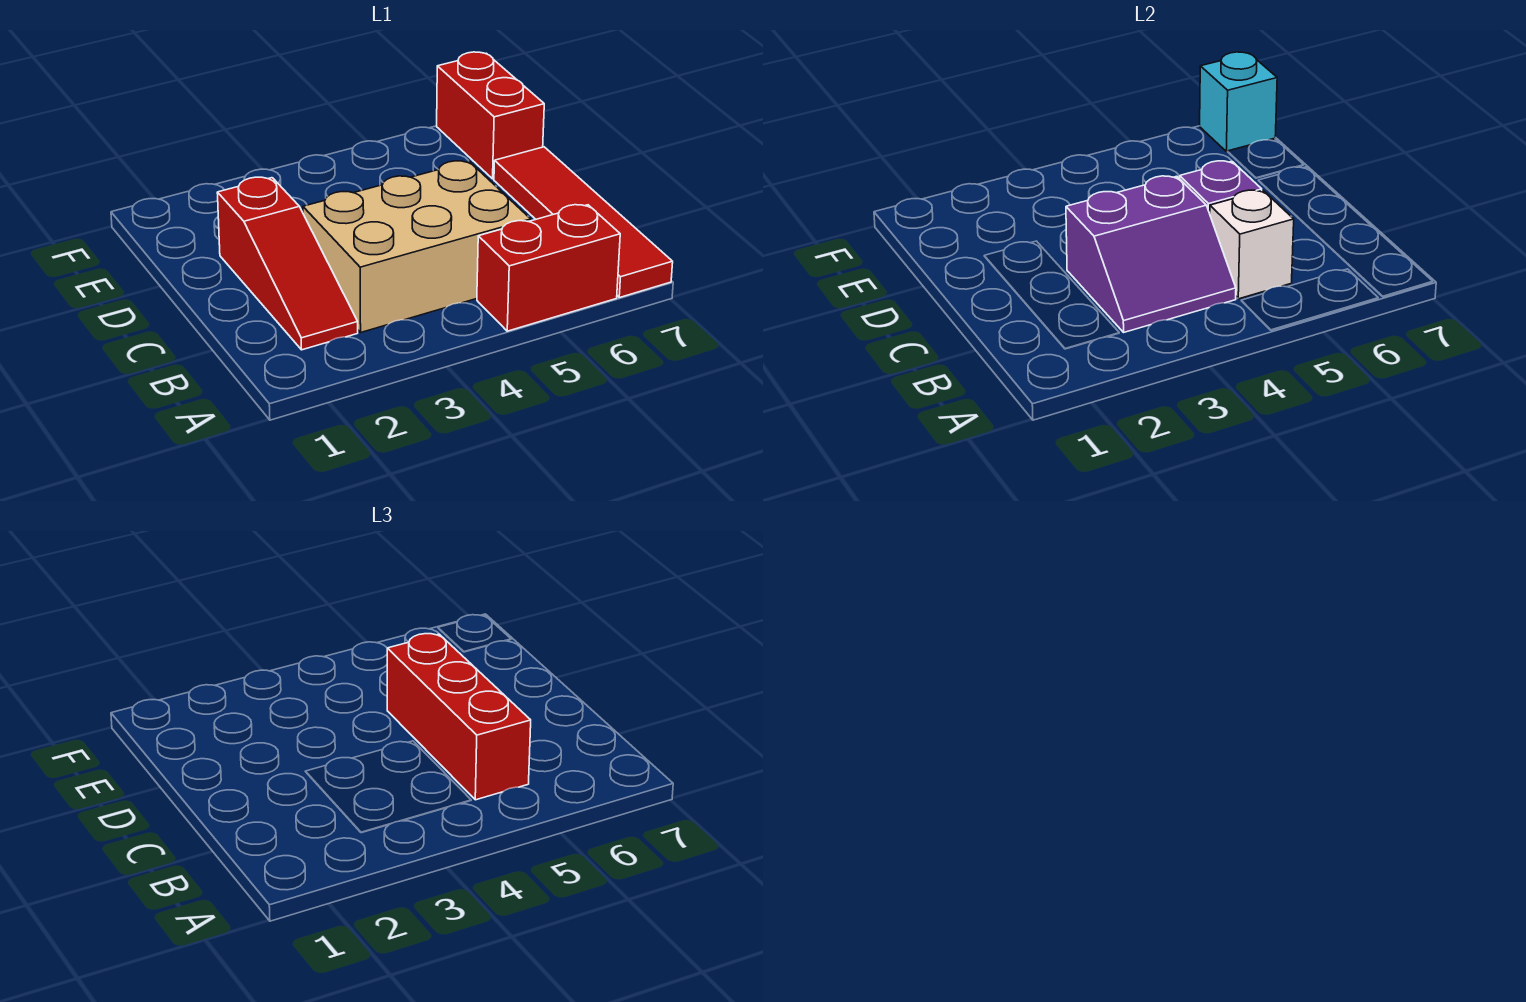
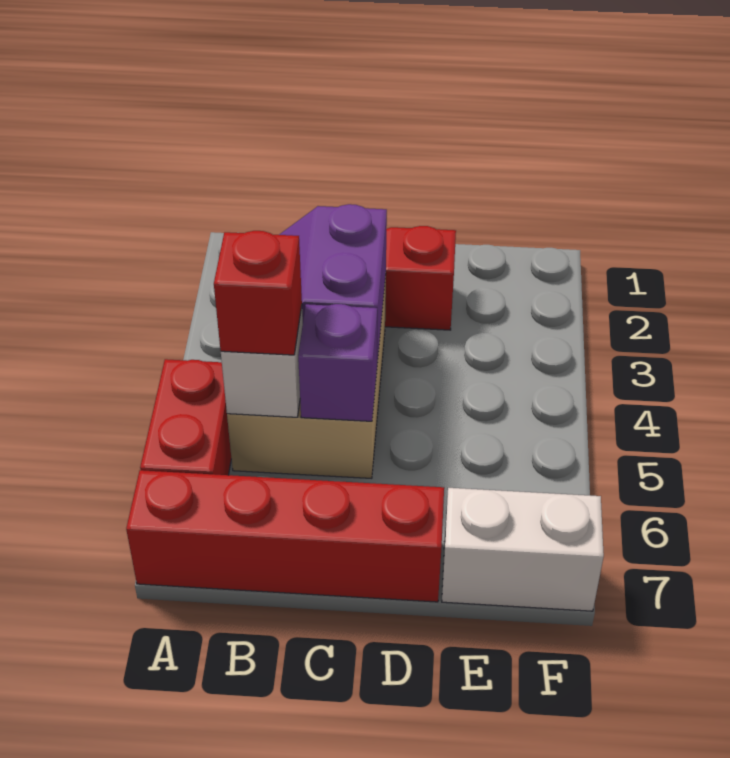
red 1x4 tile [494,147,673,298] -> red 1x4 brick [126,470,444,602]
red 1x3 brick [387,634,531,800] -> red 1x1 brick [214,231,302,355]
red 1x2 brick [437,52,544,179] -> white 1x2 brick [442,488,604,611]
cyan 1x1 brick [1200,52,1277,152] -> none

